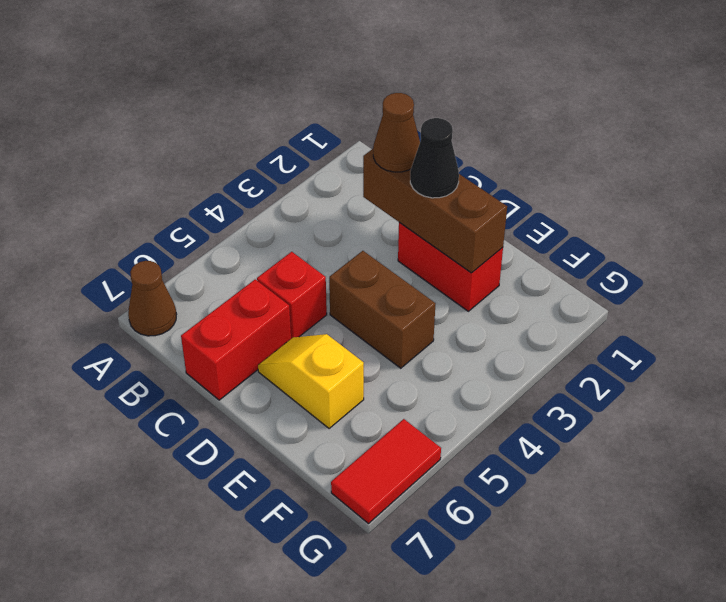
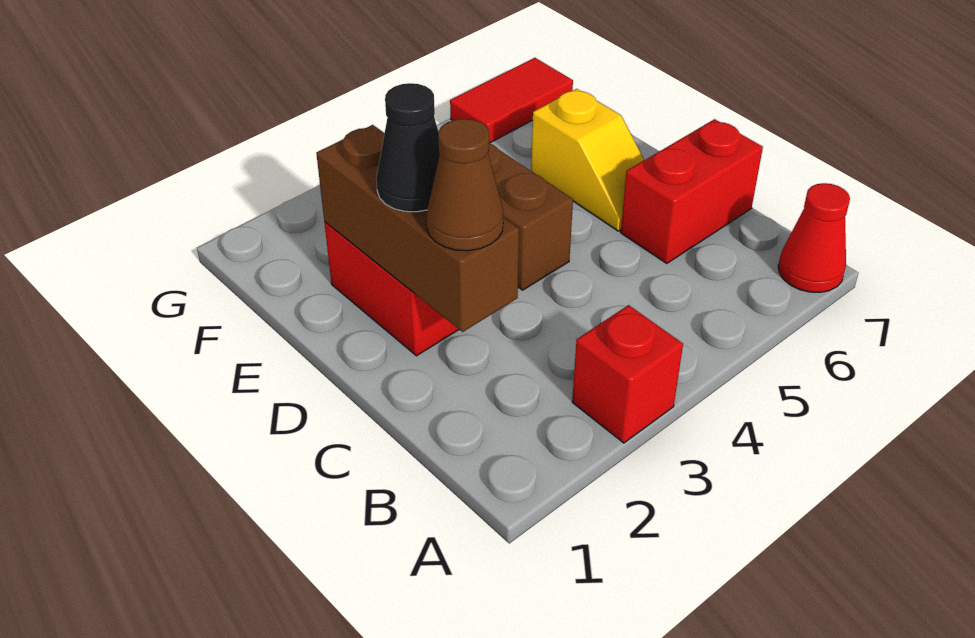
brown 1x1 cone [128,261,177,336] -> red 1x1 cone [778,183,850,292]
red 1x1 brick [257,252,327,339] -> red 1x1 brick moved to [572,305,683,443]

